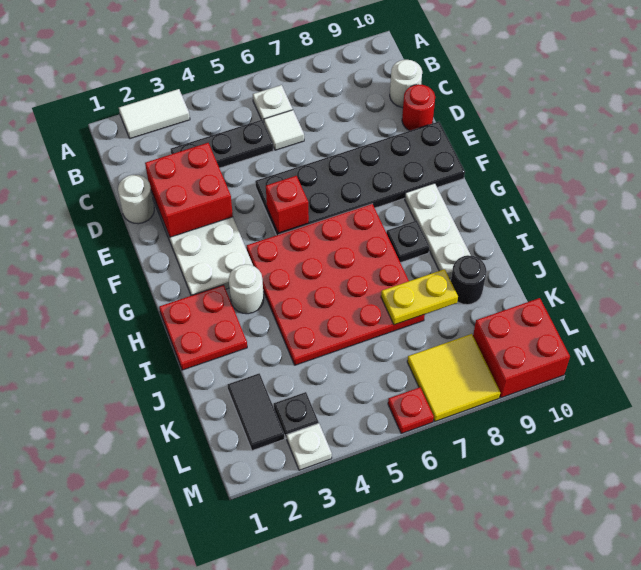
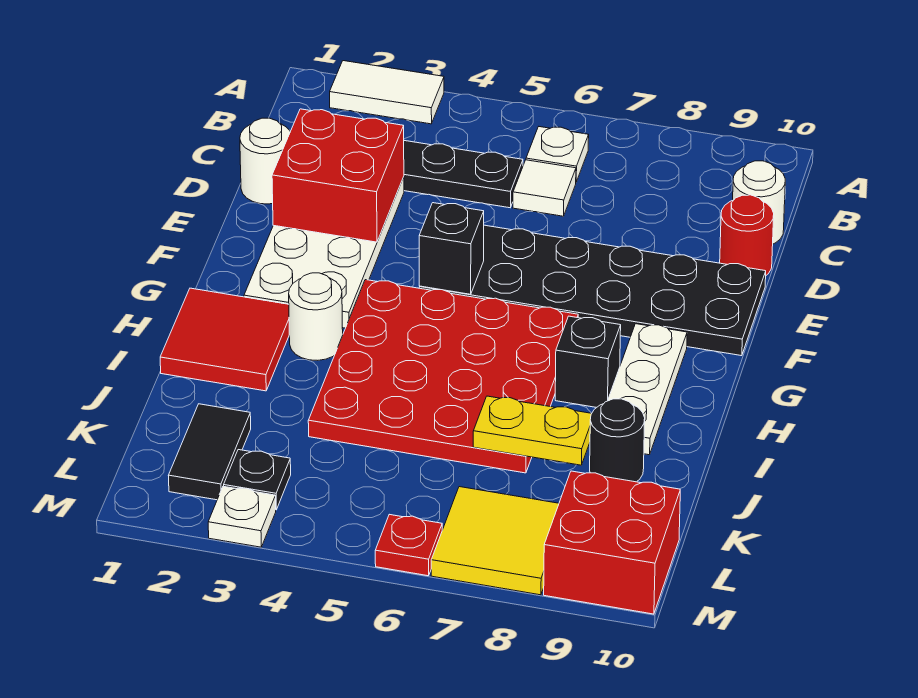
red 1x1 brick [266,176,309,233] -> black 1x1 brick [419,203,484,294]
red 2x2 plate [159,285,247,370] -> red 2x2 tile [160,288,289,391]
black 1x1 plate [387,220,429,263] -> black 1x1 brick [555,316,621,408]

